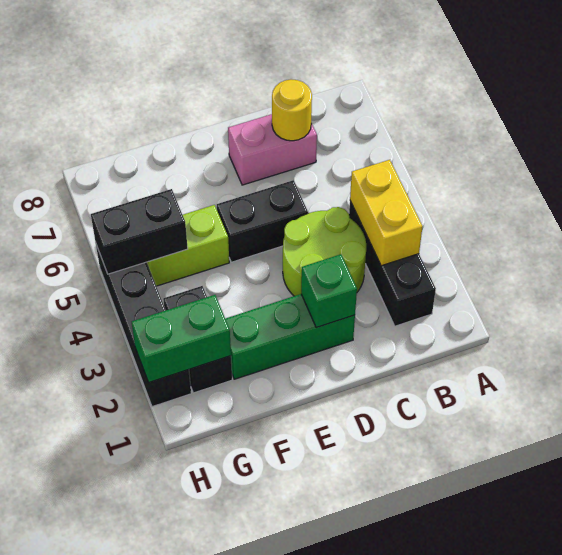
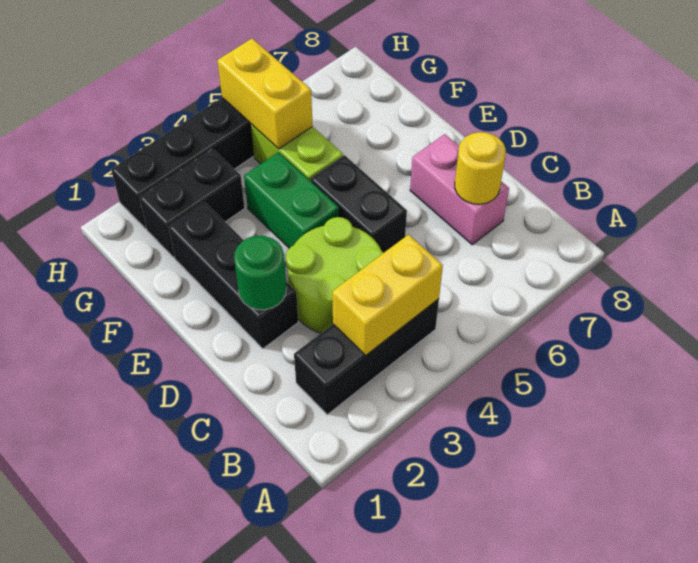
green 1x3 brick [225,294,355,379] -> black 1x3 brick [168,202,298,349]
green 1x1 brick [301,254,357,328] -> green 1x1 round brick [234,236,286,310]
green 1x2 brick [132,295,231,382] -> green 1x2 brick moved to [244,152,339,248]
black 1x2 brick [91,189,188,274] -> yellow 1x2 brick [217,39,313,149]

